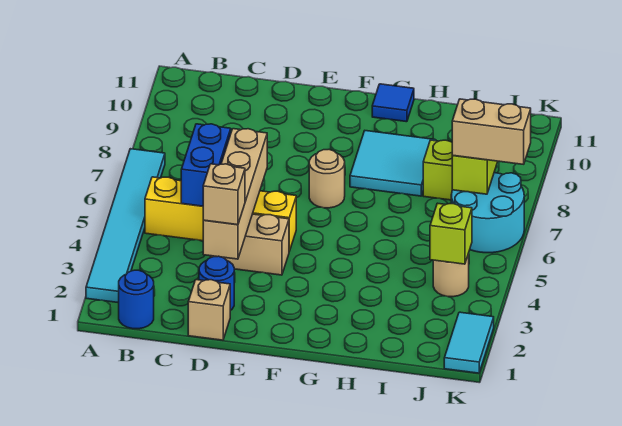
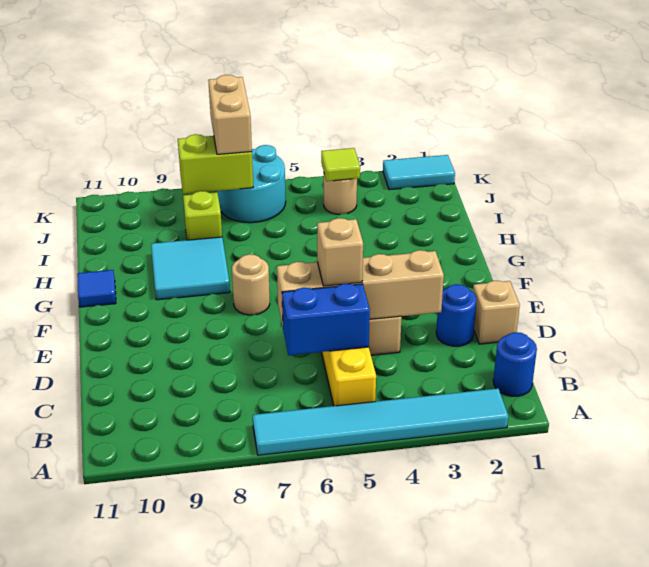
tan 1x1 brick [203,164,245,225] -> tan 1x1 brick moved to [317,218,363,286]
lime 1x1 brick [430,203,472,264] -> lime 1x1 tile [321,148,360,181]

